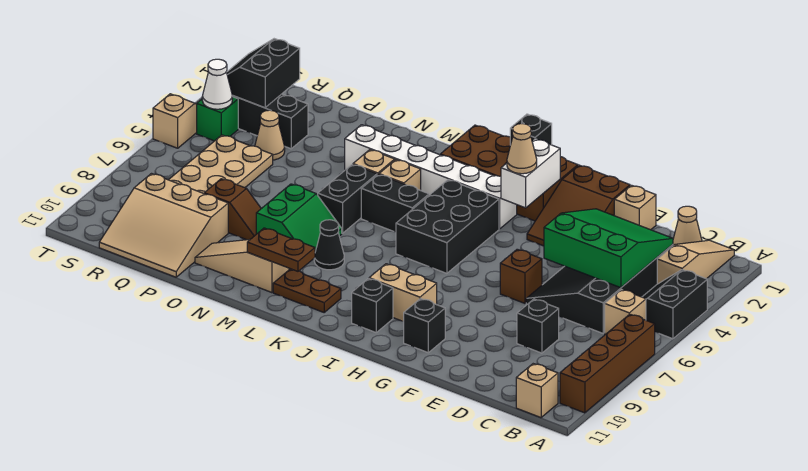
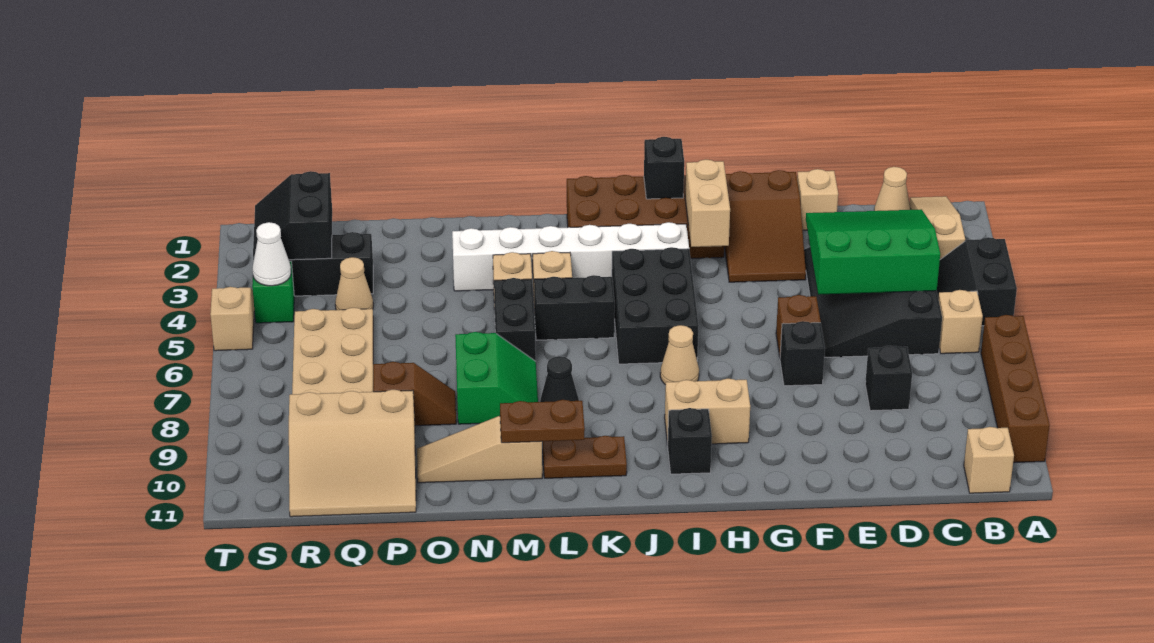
black 1x1 brick [404,299,445,353] -> black 1x1 brick moved to [780,321,825,386]
white 1x2 brick [501,139,560,208] -> tan 1x2 brick [685,159,730,247]
tan 1x1 cone [507,124,537,174] -> tan 1x1 cone moved to [660,325,699,385]

